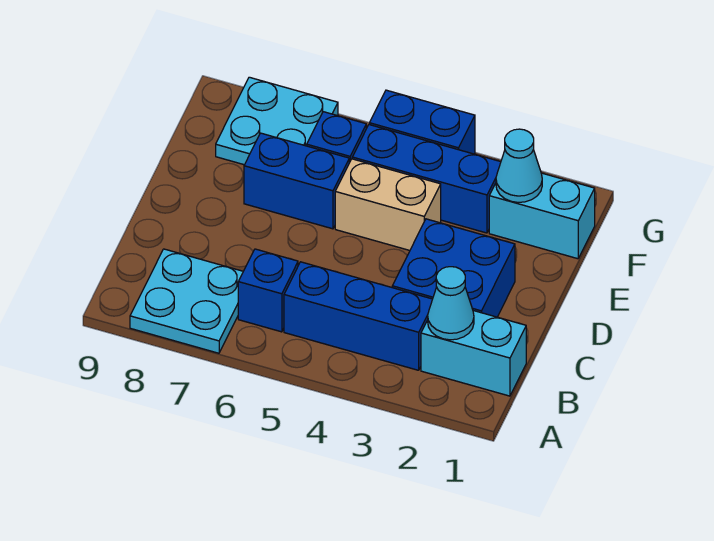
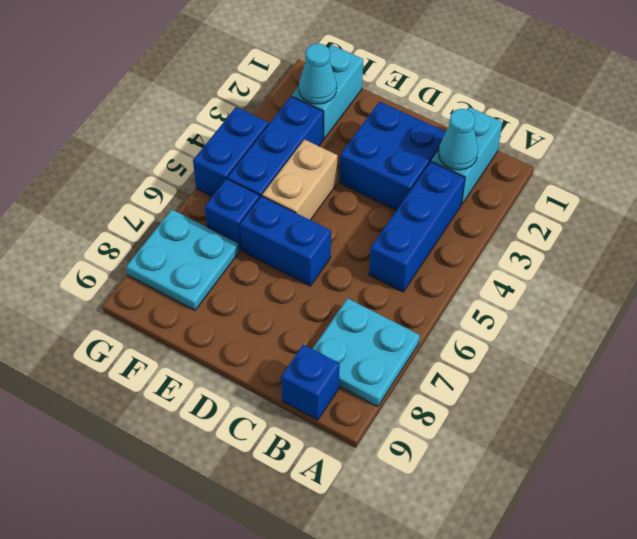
blue 1x1 brick [238,249,298,332] -> blue 1x1 brick moved to [281,345,340,420]
blue 1x2 brick [244,133,349,229] -> blue 1x2 brick turned to [240,196,331,286]

